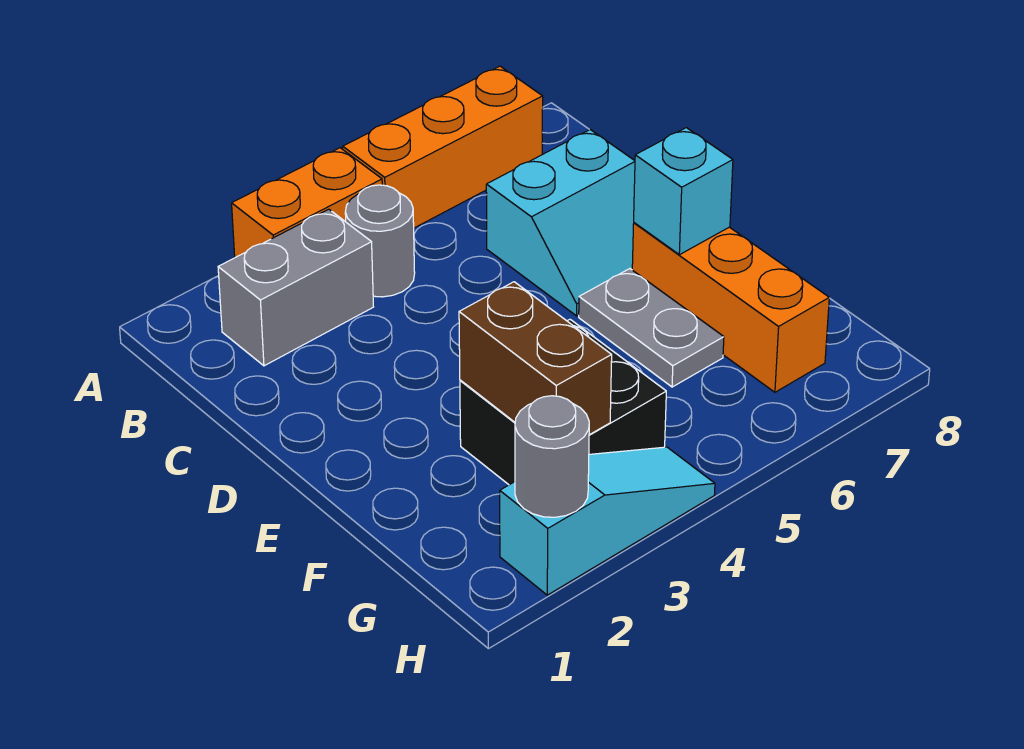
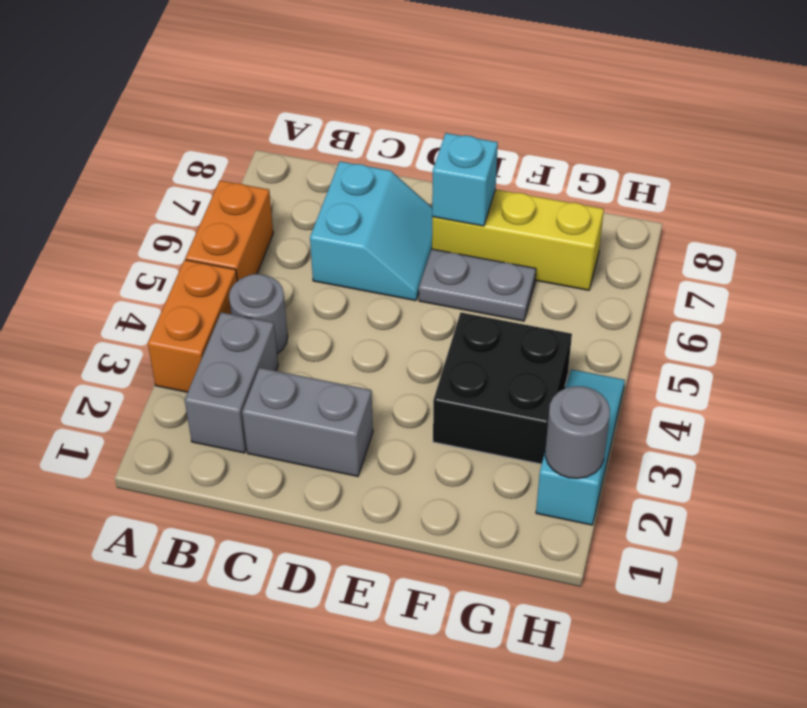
orange 1x3 brick [343,66,543,228] -> orange 1x2 brick [185,181,273,281]
none -> grey 1x2 brick [242,368,373,476]
orange 1x3 brick [632,223,829,392] -> yellow 1x3 brick [432,189,604,290]
brown 1x2 brick [459,282,612,435] -> none

